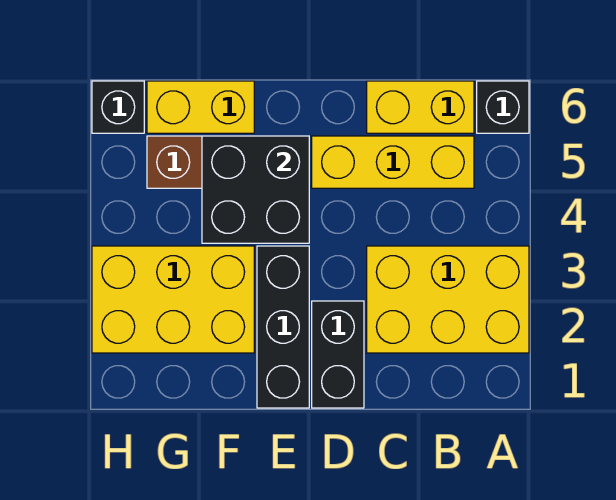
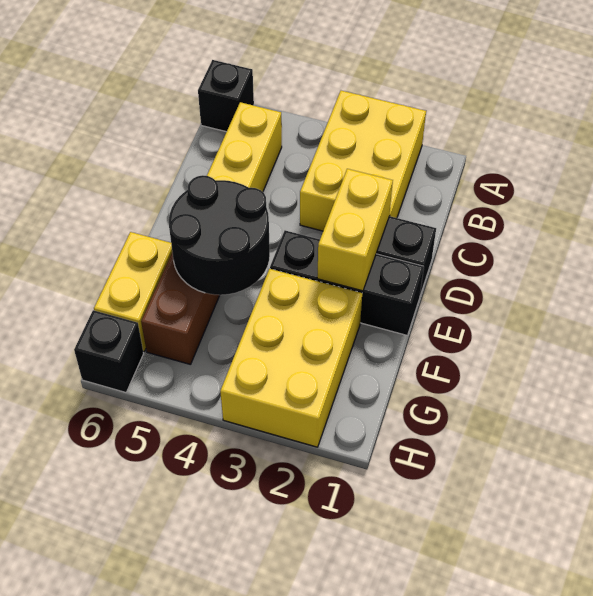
yellow 1x2 brick [367,81,474,133] -> yellow 1x2 brick moved to [317,169,393,291]
black 2x2 brick [202,136,309,243] -> black 2x2 round brick [169,175,270,295]

